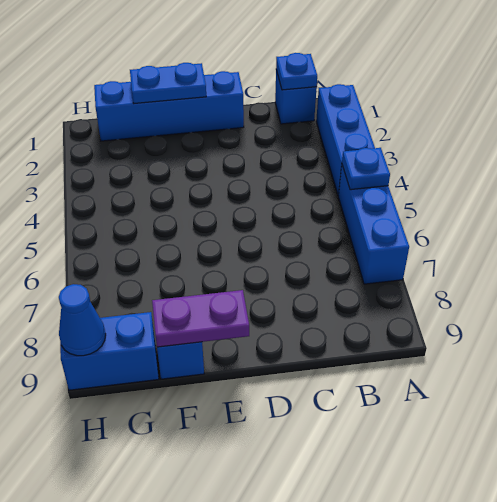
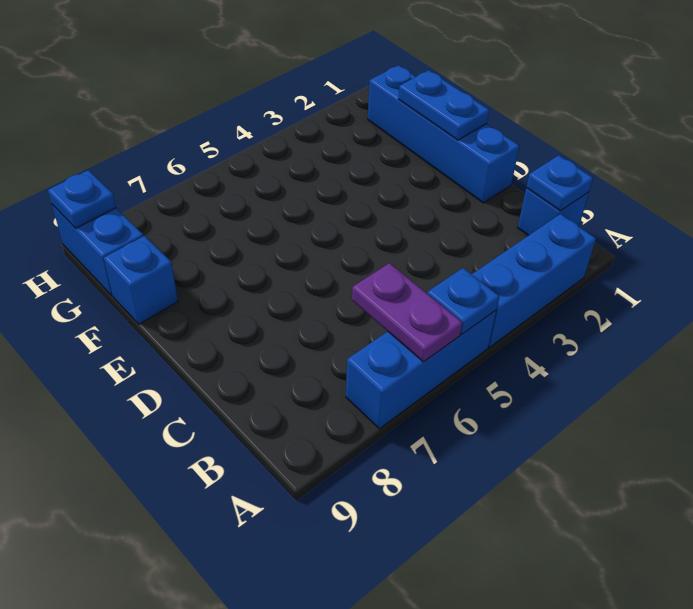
purple 1x2 plate [152,290,249,347] -> purple 1x2 plate moved to [352,263,462,362]
blue 1x1 cone [59,284,106,356] -> blue 1x1 plate [48,170,116,228]

